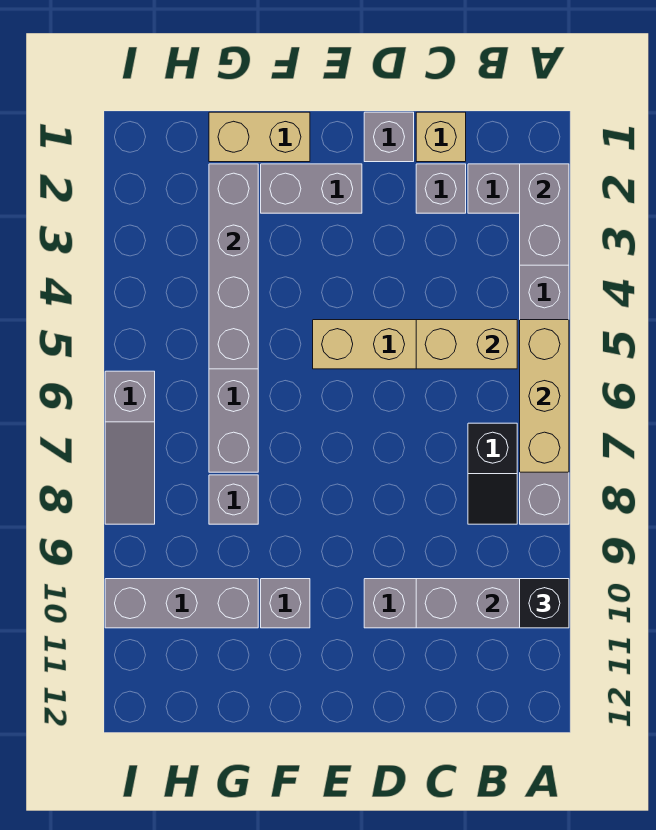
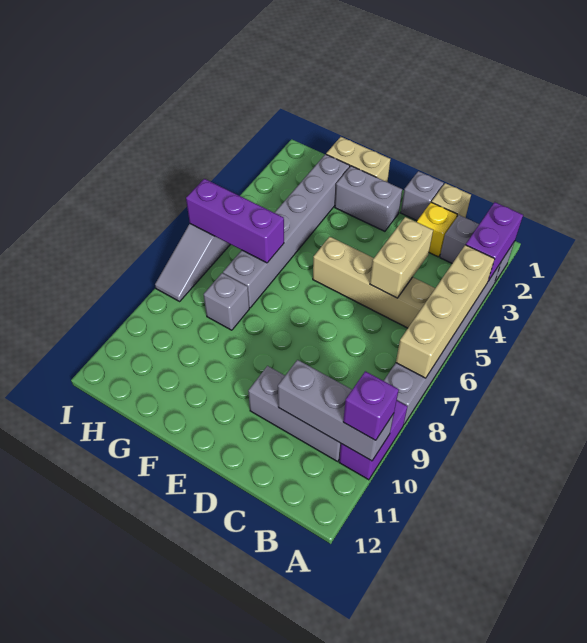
grey 1x2 brick [520,164,569,265] -> purple 1x2 brick [466,202,523,281]
tan 1x3 brick [520,320,569,472] -> tan 1x4 brick [396,245,495,378]
none -> purple 1x2 brick [339,401,408,480]
black 1x1 brick [520,579,569,628] -> purple 1x1 brick [343,371,399,440]
tan 1x2 brick [416,320,517,369] -> tan 1x2 brick turned to [370,217,433,298]
black 1x2 slope [468,423,517,524] -> none
grey 1x1 brick [416,164,466,213] -> yellow 1x1 brick [417,202,457,257]
grey 1x1 brick [261,579,310,628] -> none
grey 1x4 brick [209,164,258,369] -> none
none -> purple 1x3 brick [186,179,284,263]
grey 1x3 brick [105,579,258,628] -> none

